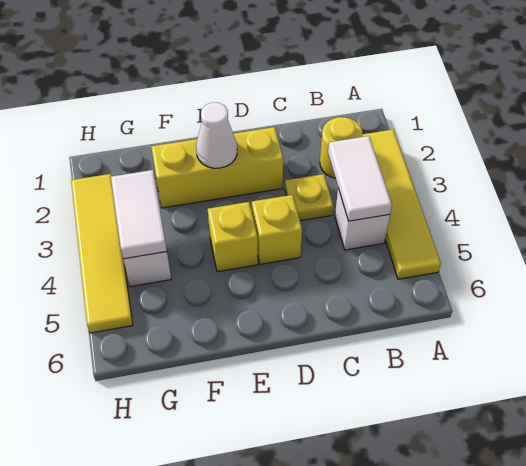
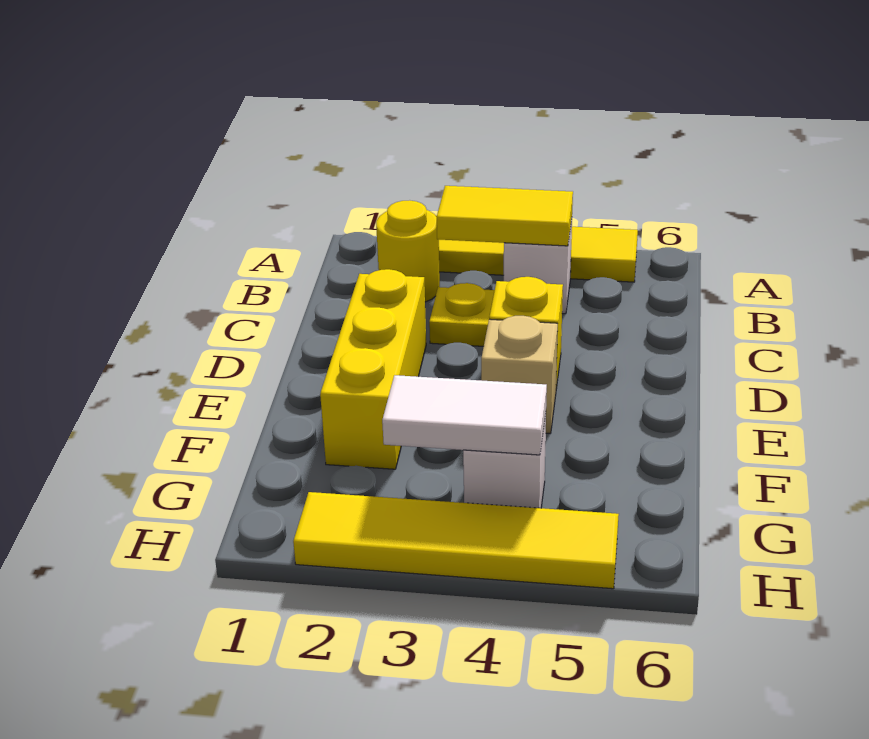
white 1x2 tile [328,136,392,221] -> yellow 1x2 tile [437,186,573,246]
white 1x1 cone [196,102,237,168] -> none
yellow 1x1 brick [208,202,258,272] -> tan 1x1 brick [481,316,558,433]

